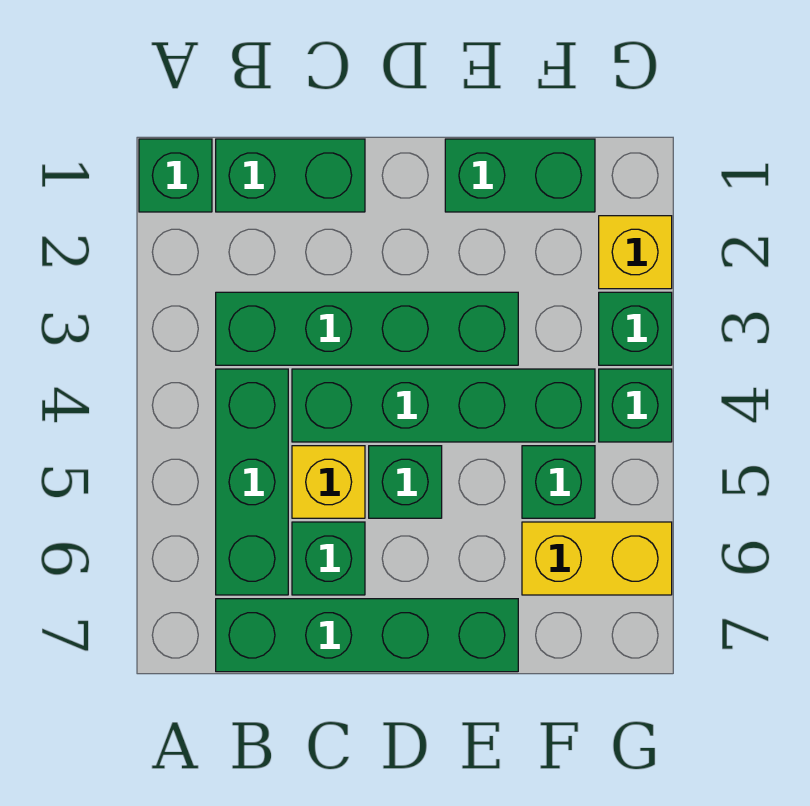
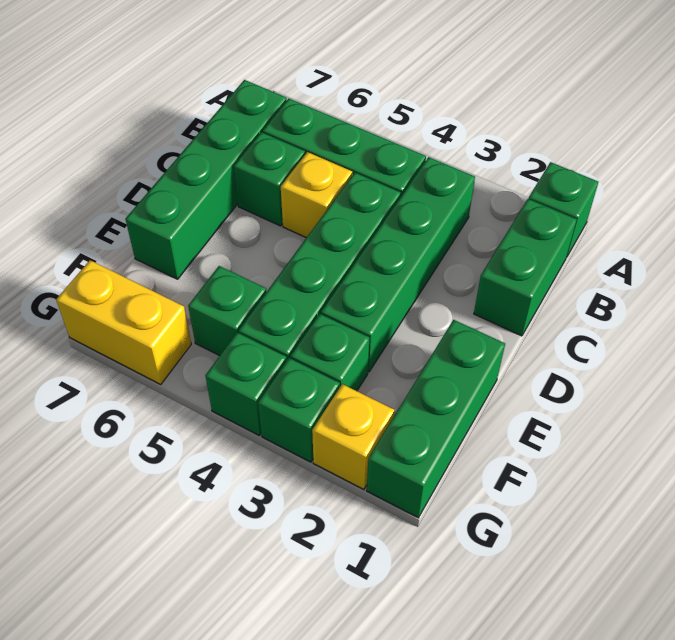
green 1x1 brick [369,446,442,518] -> green 1x1 brick moved to [290,314,369,391]
green 1x2 brick [445,139,595,212] -> green 1x3 brick [367,320,505,518]
yellow 1x2 brick [522,522,672,595] -> yellow 1x2 brick turned to [56,260,191,384]

